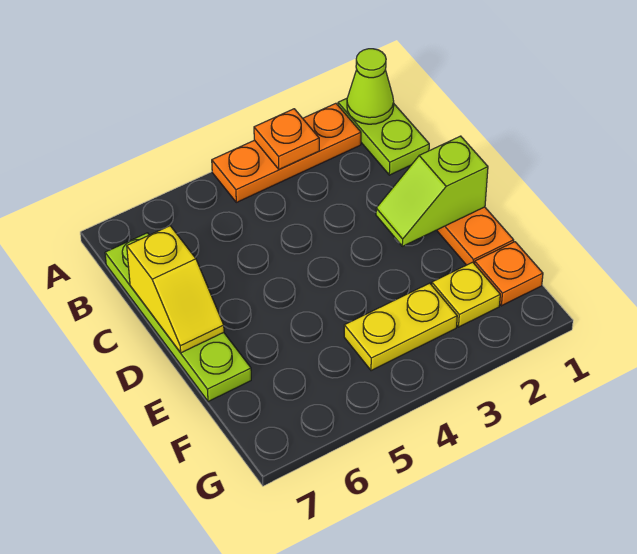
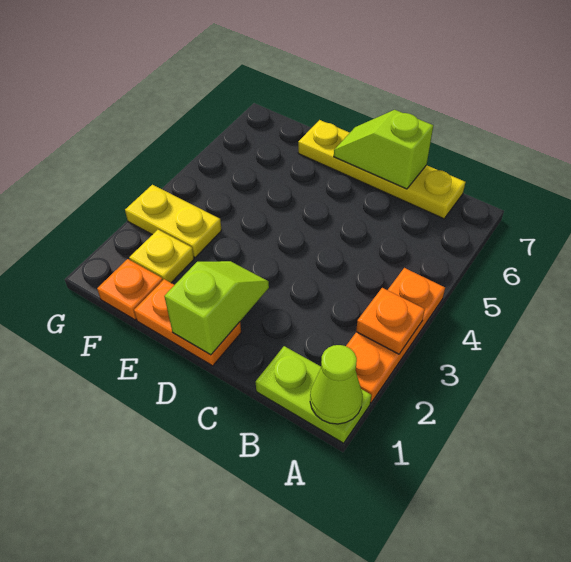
lime 1x4 plate [105,233,251,402] -> yellow 1x4 plate [298,120,466,219]
yellow 1x2 slope [127,226,224,353] -> lime 1x2 slope [334,110,433,189]
yellow 1x2 plate [344,283,457,371] -> yellow 1x2 plate turned to [125,185,222,257]

